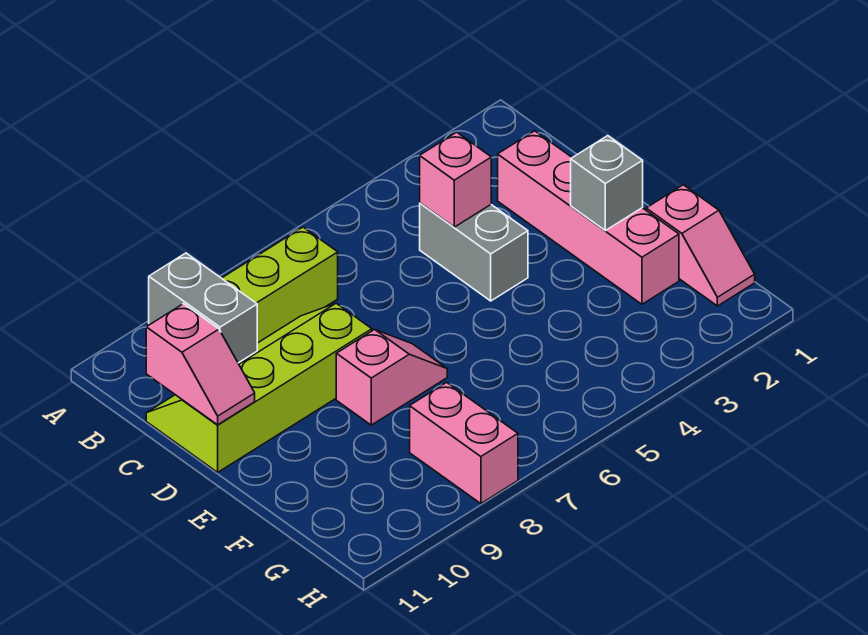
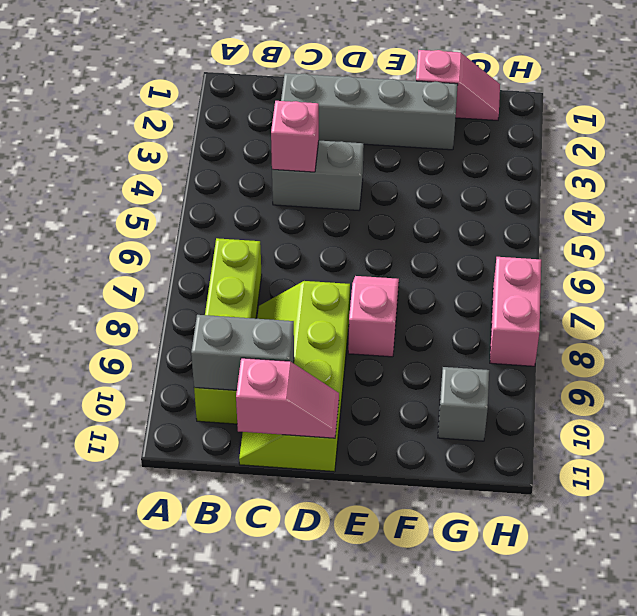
pink 1x4 brick [498,131,679,304] -> grey 1x4 brick [281,73,458,150]
grey 1x1 brick [571,136,643,231] -> grey 1x1 brick moved to [438,367,489,441]
pink 1x2 brick [410,382,518,504] -> pink 1x2 brick turned to [490,257,541,366]

